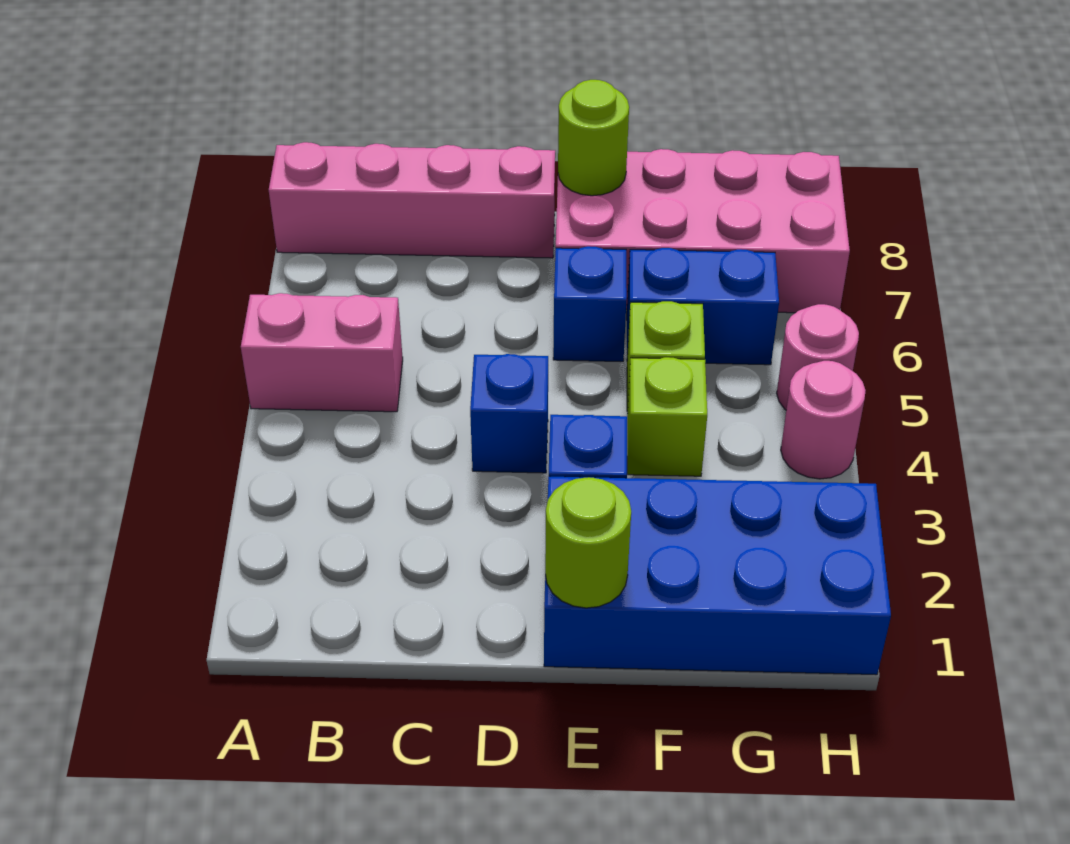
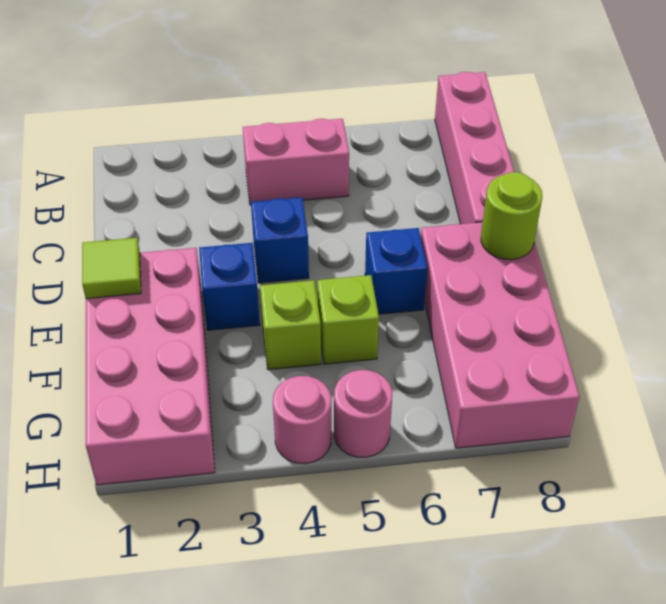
pink 1x2 brick [241,293,403,412] -> pink 1x2 brick turned to [243,119,349,205]
blue 2x4 brick [544,476,891,675] -> pink 2x4 brick [86,248,215,485]
lime 1x1 round brick [545,477,631,608] -> lime 1x1 tile [82,238,141,299]
blue 1x2 brick [627,248,779,365] -> none

